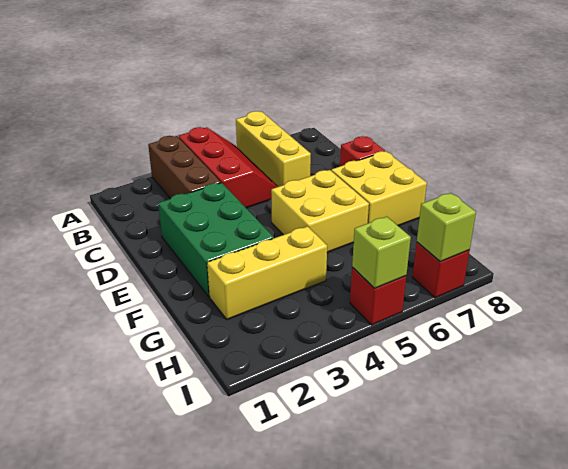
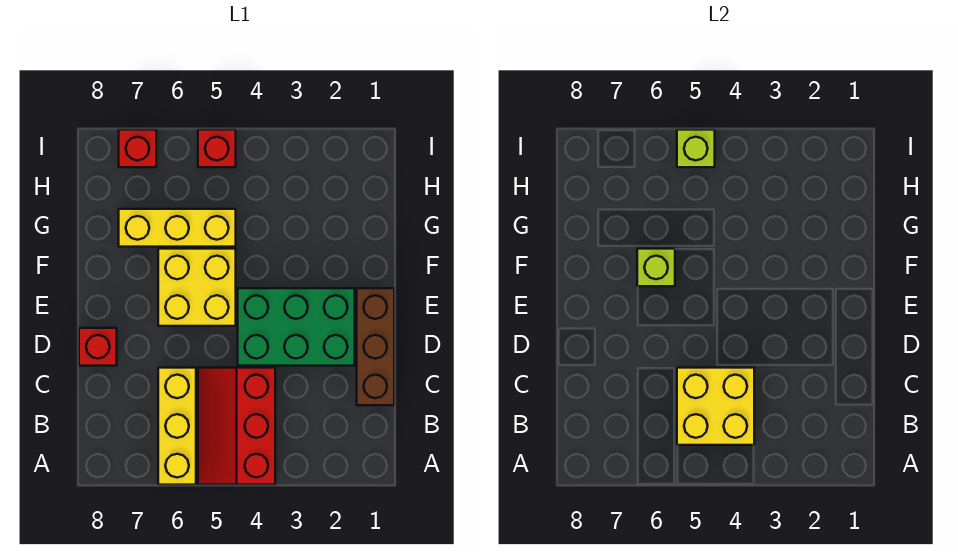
brown 1x3 brick [148,136,221,199] -> brown 1x3 brick moved to [357,288,394,405]
green 2x3 brick [158,183,274,297] -> green 2x3 brick turned to [238,288,355,366]
yellow 2x2 brick [331,151,427,226] -> yellow 2x2 brick moved to [677,368,754,445]
yellow 1x3 brick [207,226,327,320] -> yellow 1x3 brick moved to [119,209,236,247]
lime 1x1 brick [417,193,476,262] -> lime 1x1 brick moved to [637,249,675,286]

